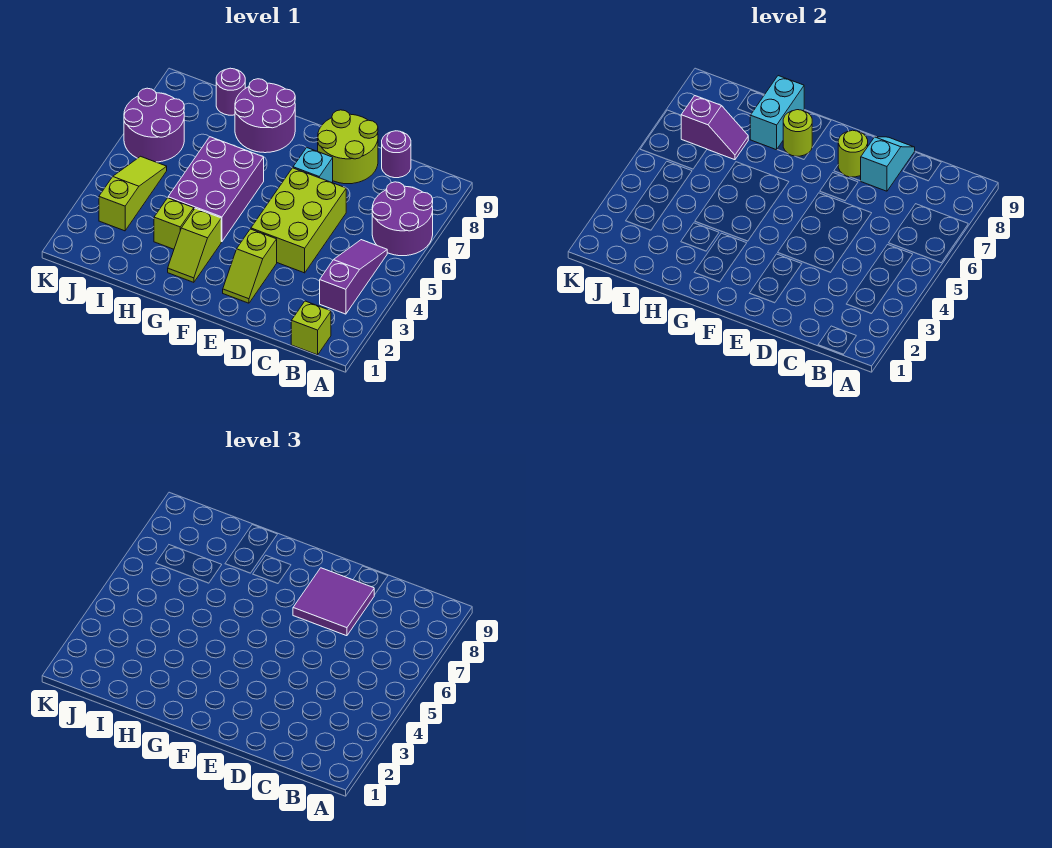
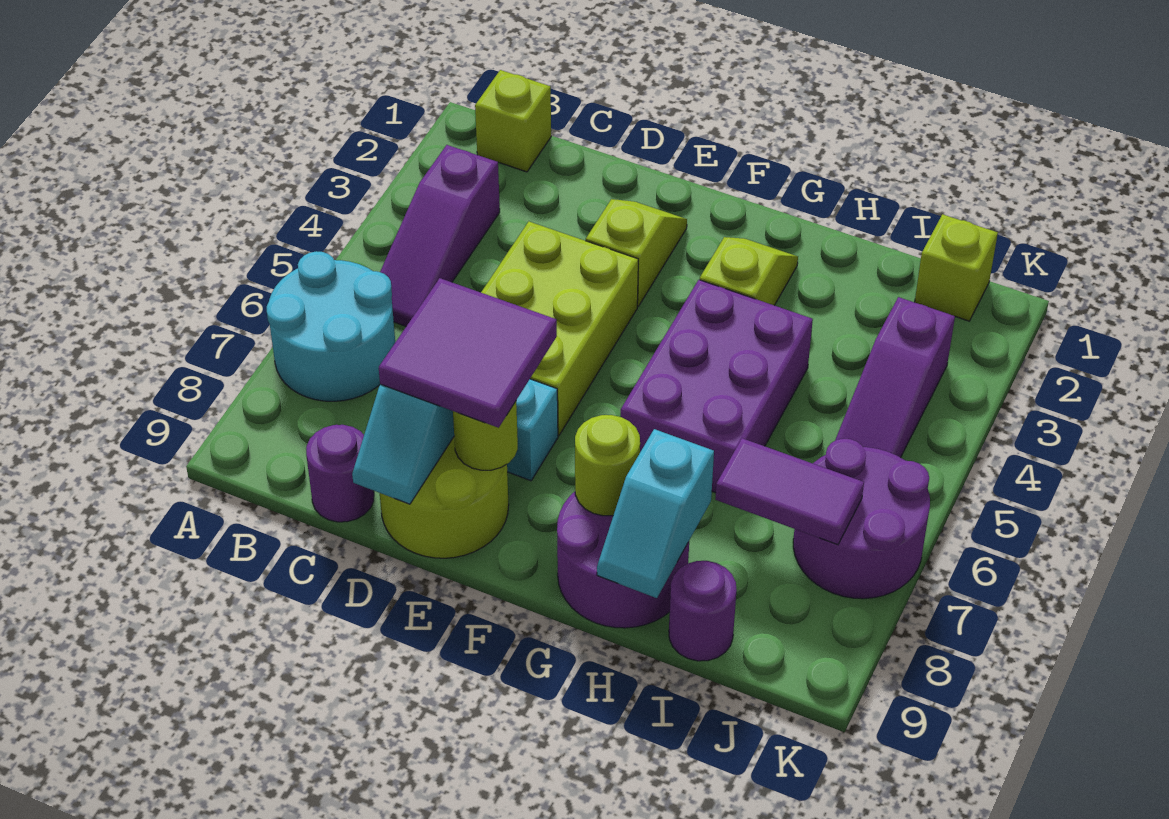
purple 2x2 round brick [372,182,433,256] -> cyan 2x2 round brick [267,251,395,401]
lime 1x1 brick [154,198,194,249] -> lime 1x1 brick moved to [915,214,998,321]
cyan 1x2 brick [750,76,804,150] -> cyan 1x2 slope [597,429,714,598]
purple 1x2 slope [681,96,748,160] -> purple 1x2 tile [715,438,864,545]
lime 1x3 slope [99,156,167,231] -> purple 1x3 slope [835,297,955,458]

